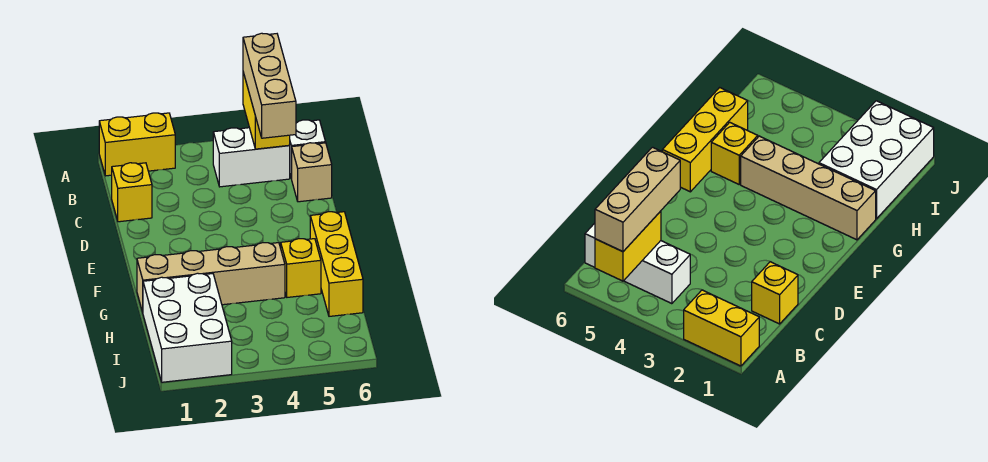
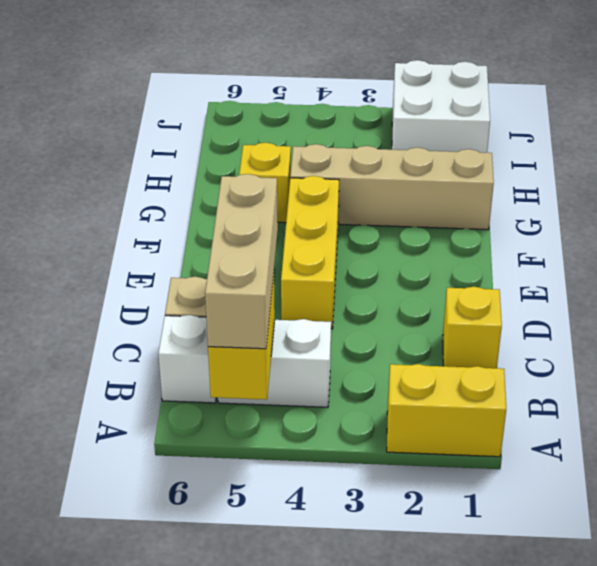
yellow 1x3 brick [310,212,363,316] -> yellow 1x3 brick moved to [281,176,339,329]
white 2x3 brick [143,273,232,382] -> white 2x2 brick [392,60,490,153]

